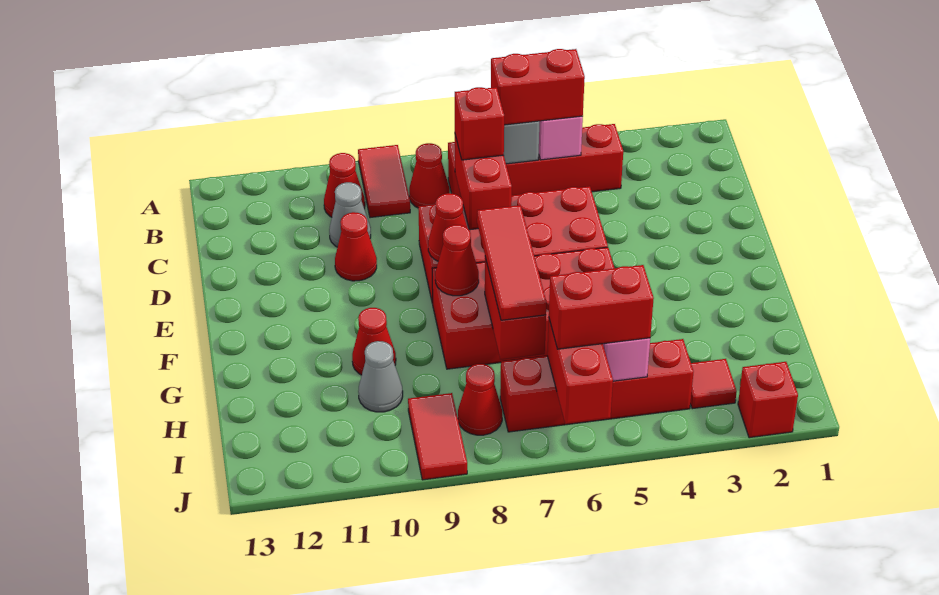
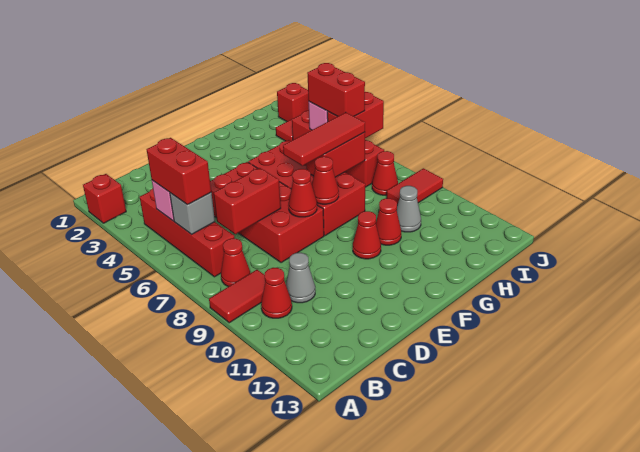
red 1x1 brick [455,87,504,160] -> red 1x1 brick moved to [83,174,126,223]
red 1x1 cone [335,212,377,281] -> red 1x1 cone moved to [353,211,381,259]

